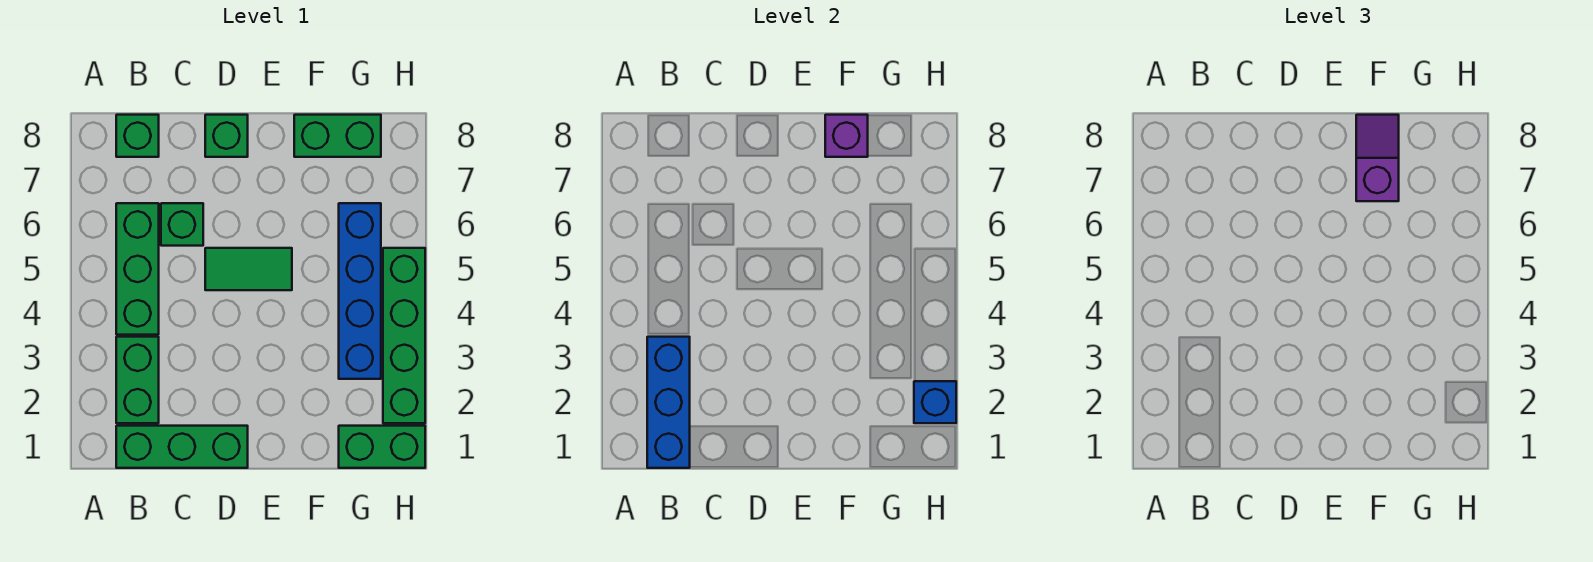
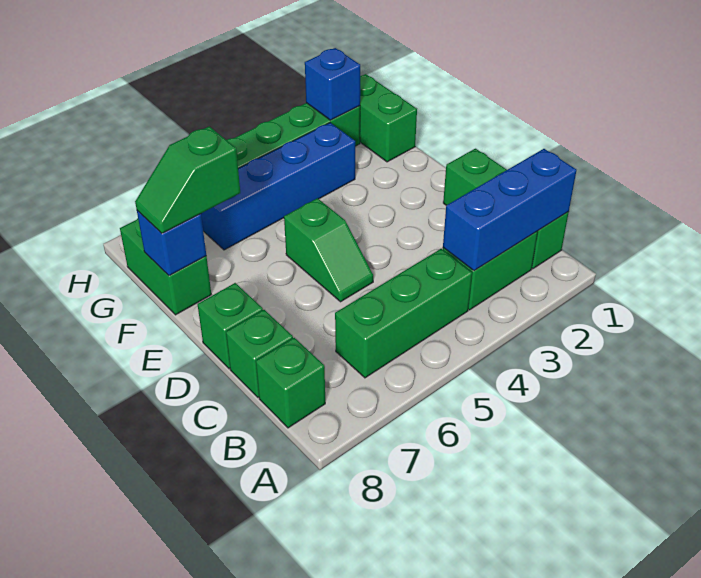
green 1x1 brick [161,203,203,246] -> green 1x1 brick moved to [226,310,293,397]
green 1x2 tile [205,248,292,290] -> green 1x2 slope [284,198,373,302]
purple 1x2 slope [1356,115,1399,201] -> green 1x2 slope [135,126,240,233]
purple 1x1 brick [825,115,868,157] -> blue 1x1 brick [137,211,206,276]

